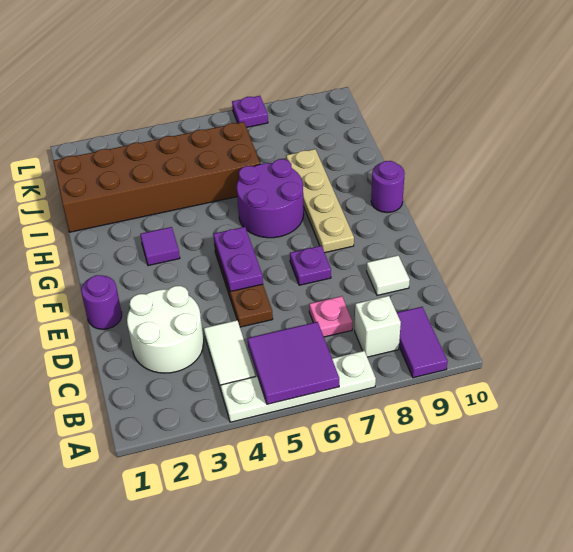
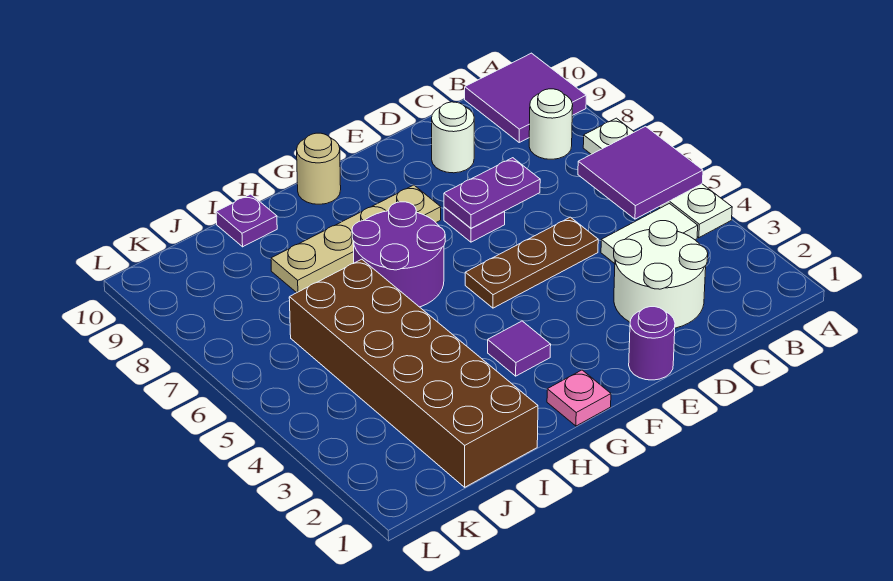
purple 1x2 tile [397,307,448,378] -> purple 2x2 tile [465,53,586,142]
white 1x1 brick [355,296,401,357] -> white 1x1 round brick [529,89,573,159]
pink 1x1 plate [309,296,353,337] -> pink 1x1 plate moved to [547,370,611,426]
white 1x1 tile [367,255,410,295] -> white 1x1 round brick [432,102,474,173]
purple 1x2 plate [213,227,263,292] -> purple 1x2 plate moved to [444,158,540,228]
purple 1x1 round brick [371,161,405,213] -> tan 1x1 round brick [297,133,341,204]
purple 1x1 plate [232,96,268,127] -> purple 1x1 plate moved to [216,194,277,247]

